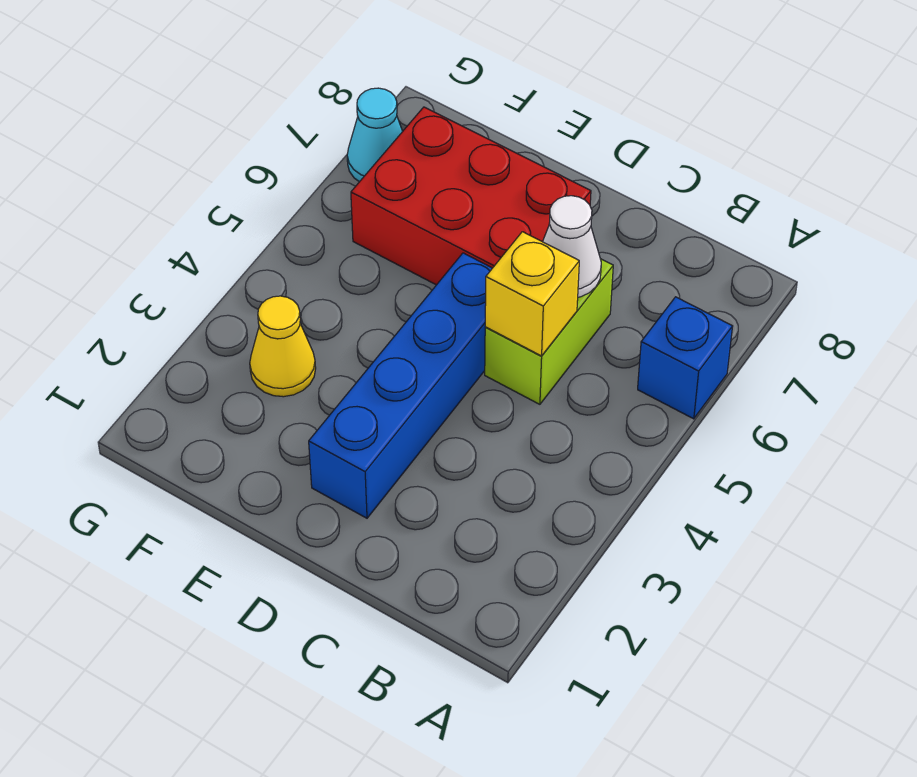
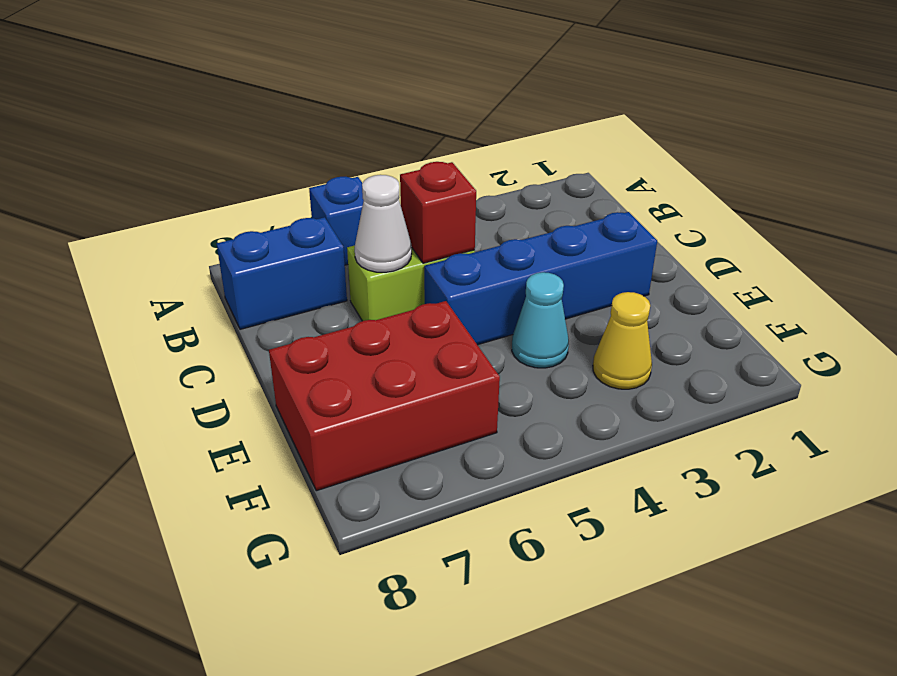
none -> blue 1x2 brick [217,217,347,329]
yellow 1x1 brick [485,232,579,356] -> red 1x1 brick [400,162,476,263]
red 2x3 brick [351,107,591,285] -> red 2x3 brick turned to [269,301,500,491]
cyan 1x1 cone [347,88,403,182] -> cyan 1x1 cone moved to [512,272,569,368]

